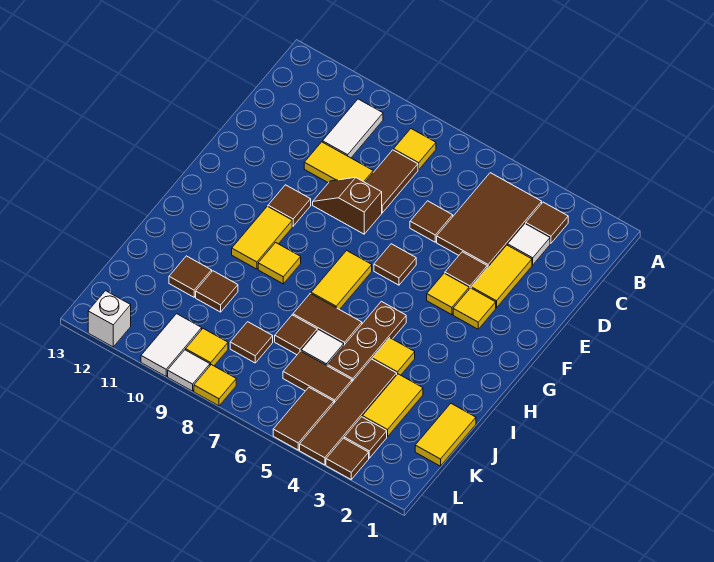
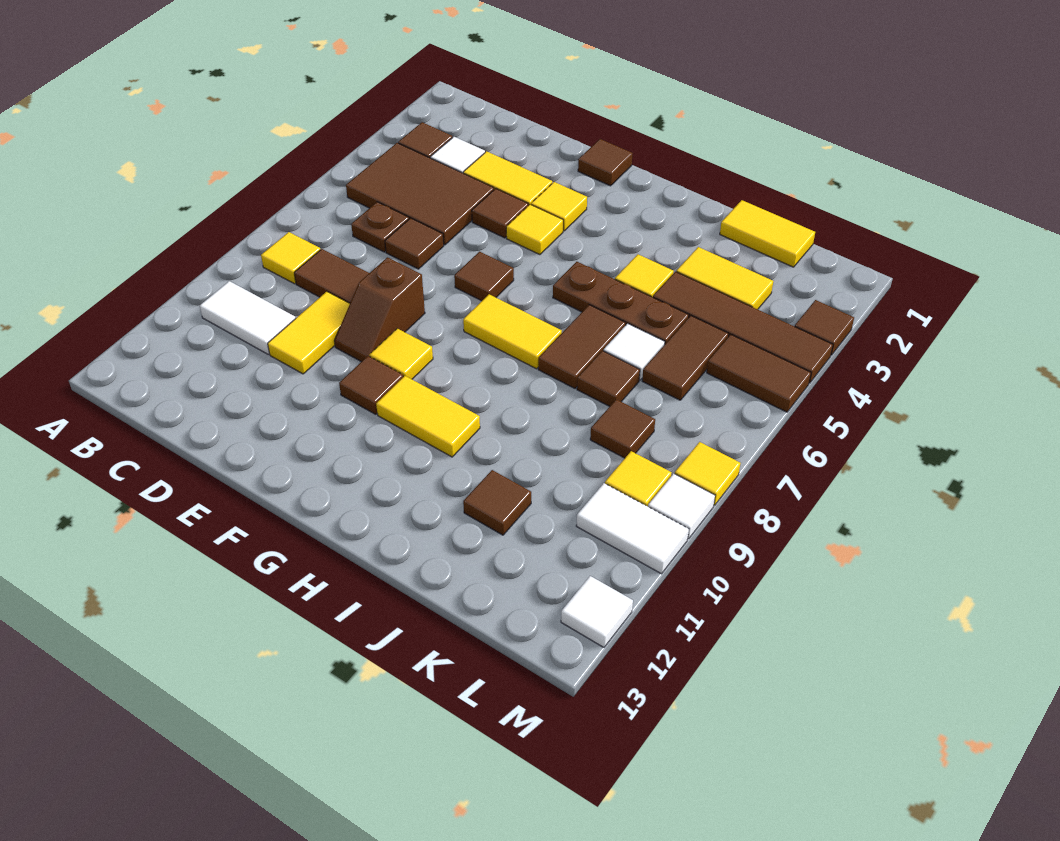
yellow 1x1 tile [258,243,301,284] -> yellow 1x1 tile moved to [370,328,433,379]
brown 1x1 tile [196,271,238,312] -> brown 1x1 tile moved to [578,139,633,186]
brown 1x1 plate [344,417,387,458] -> brown 1x1 plate moved to [351,202,409,252]
white 1x1 brick [88,291,131,347] -> white 1x1 tile [561,576,633,647]

